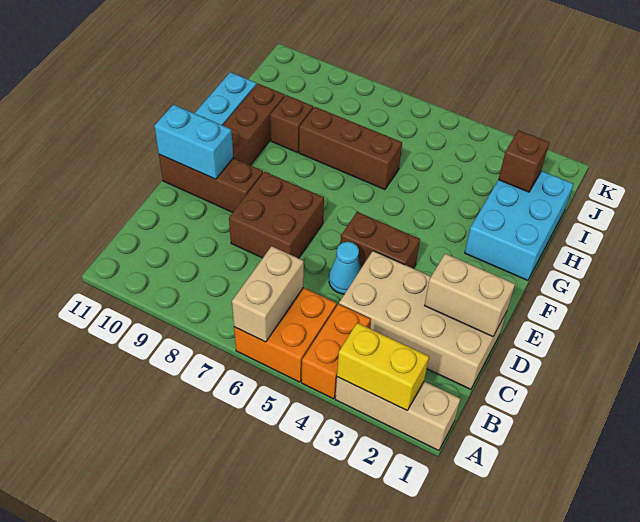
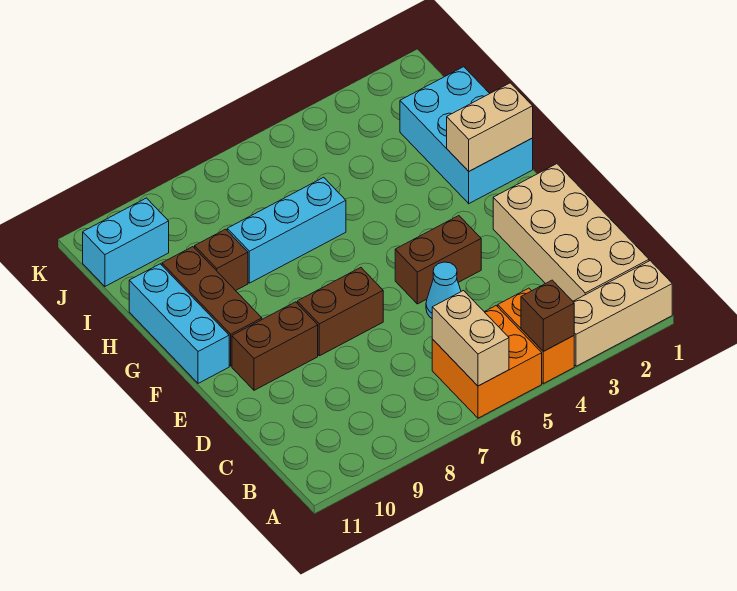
yellow 1x2 brick [337,323,429,411] -> none
tan 2x4 brick [339,251,507,389] -> tan 2x4 brick turned to [493,164,649,301]
tan 1x2 brick [425,254,515,337] -> tan 1x2 brick moved to [447,83,533,171]
brown 2x2 brick [229,172,324,258] -> brown 1x2 brick [297,268,383,356]
brown 1x3 brick [159,155,263,212] -> brown 1x2 brick [232,302,318,390]
cyan 1x2 brick [154,105,233,179] -> cyan 1x2 brick moved to [83,198,169,286]
brown 1x3 brick [299,107,402,190] -> cyan 1x3 brick [227,177,346,283]
brown 1x1 brick [498,130,549,192] -> brown 1x1 brick moved to [521,280,574,351]

